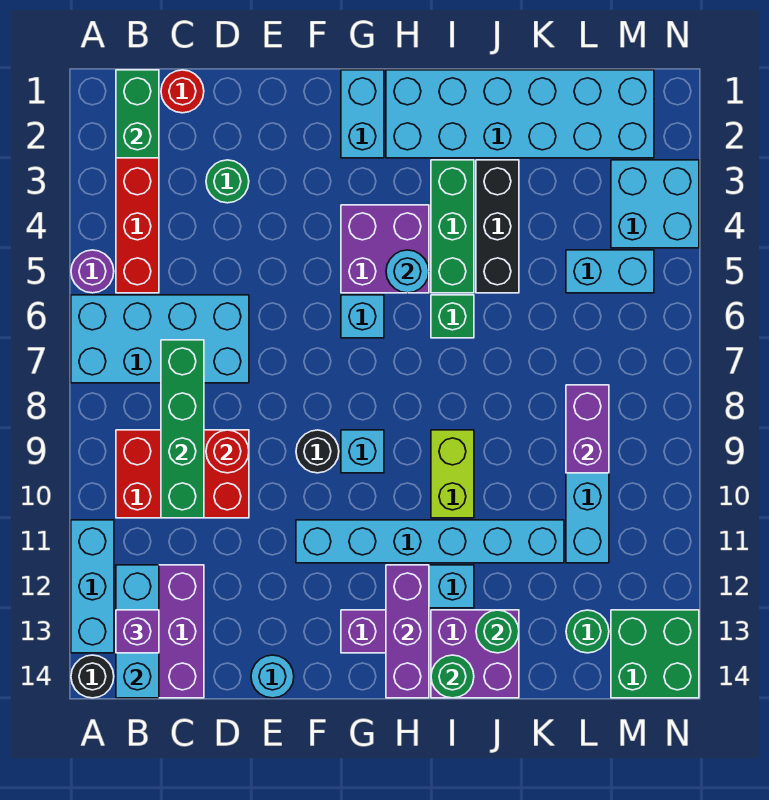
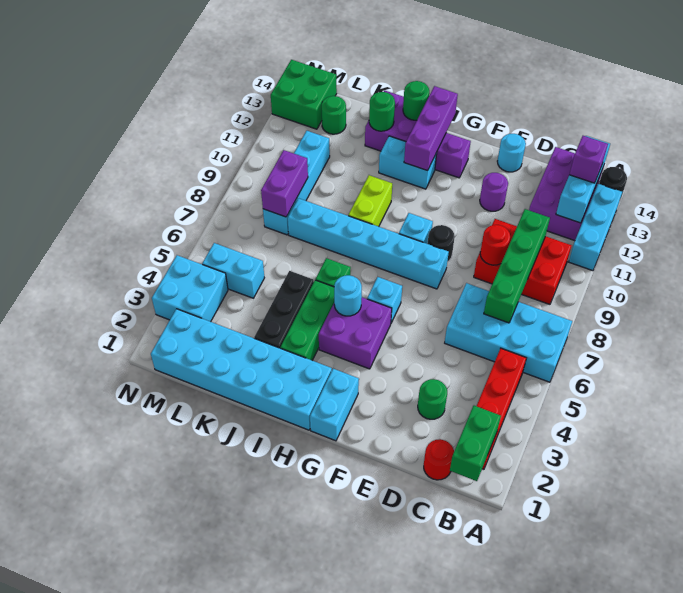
purple 1x1 round brick [71,250,114,293] -> purple 1x1 round brick moved to [480,173,508,211]
cyan 1x6 brick [296,520,564,563] -> cyan 1x6 brick moved to [288,198,449,289]

